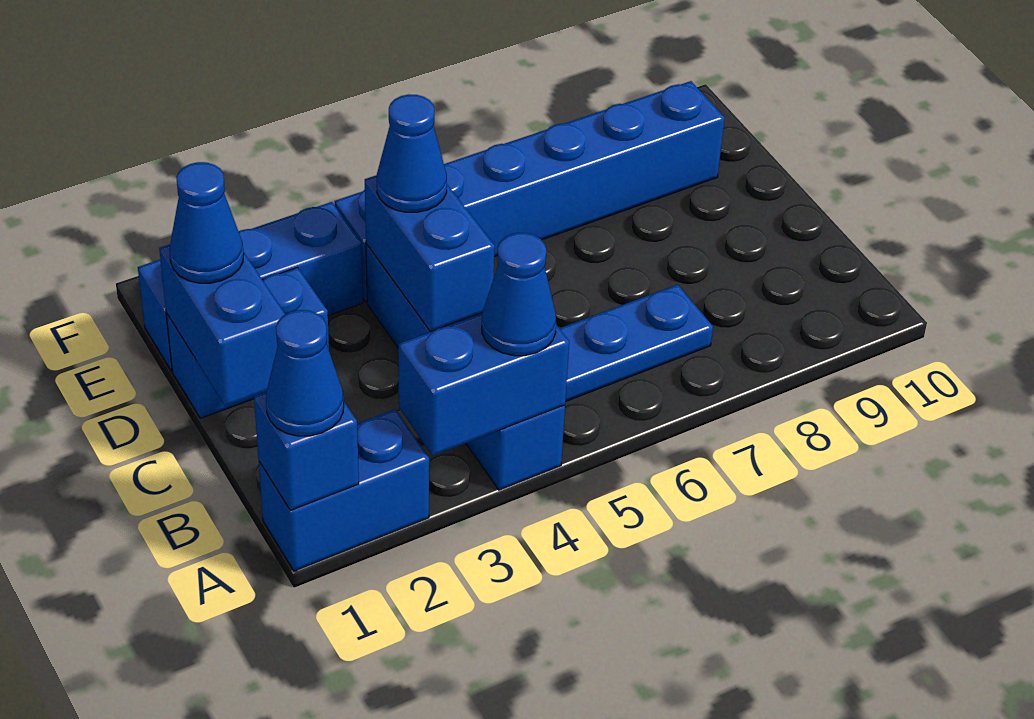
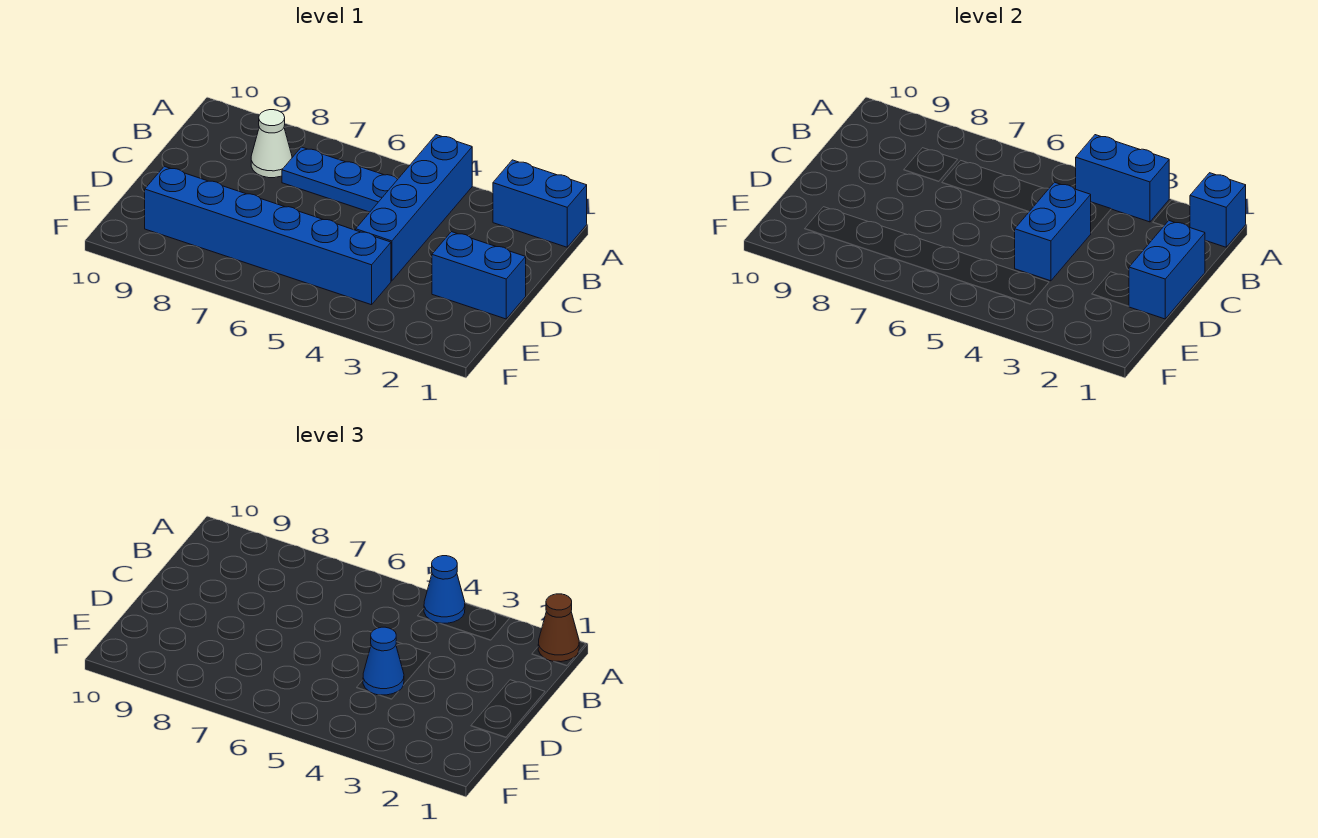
blue 1x1 cone [266,310,344,436] -> brown 1x1 cone [538,594,579,662]
none -> white 1x1 cone [251,110,292,178]
blue 1x1 cone [170,162,244,283] -> none
blue 1x3 brick [138,202,363,371] -> none

